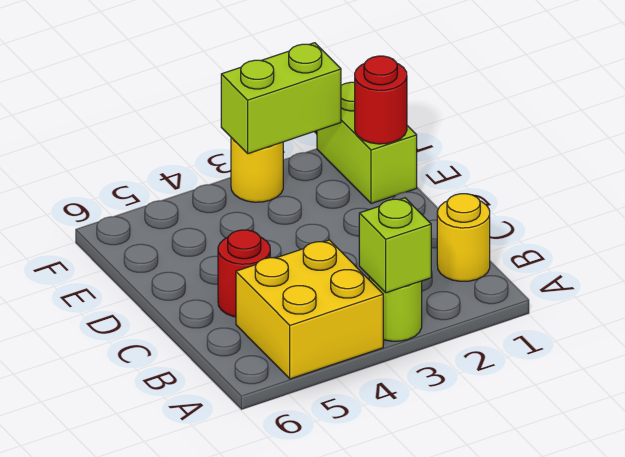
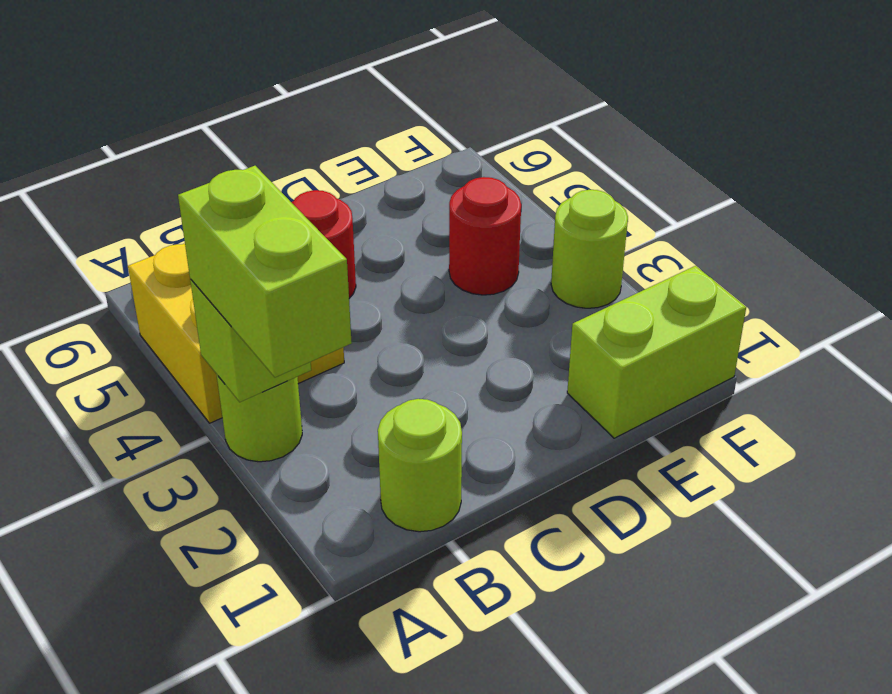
yellow 1x1 round brick [437,194,490,281] -> lime 1x1 round brick [378,399,462,532]
red 1x1 round brick [355,56,407,144] -> red 1x1 round brick moved to [449,177,521,295]
lime 1x2 brick [221,43,341,154] -> lime 1x2 brick moved to [178,166,352,377]
yellow 1x1 round brick [231,138,283,202] -> lime 1x1 round brick [551,190,628,308]

